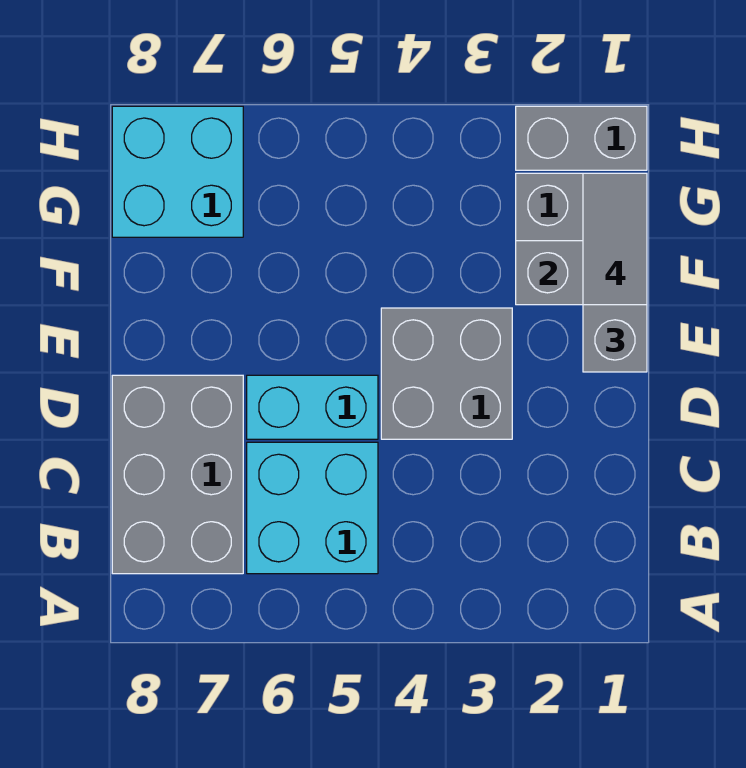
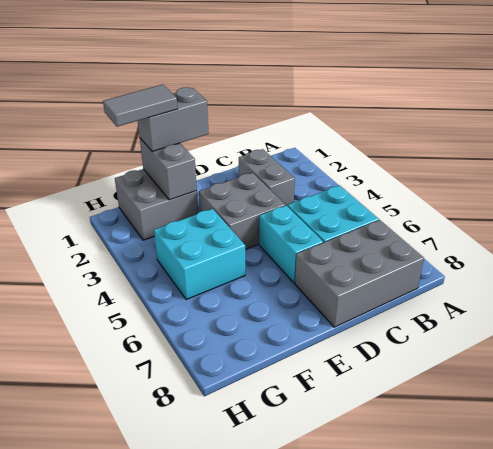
cyan 2x2 brick [112,106,243,237] -> cyan 2x2 brick moved to [154,209,245,300]
grey 1x2 brick [516,106,647,170] -> grey 1x2 brick moved to [239,149,295,206]

